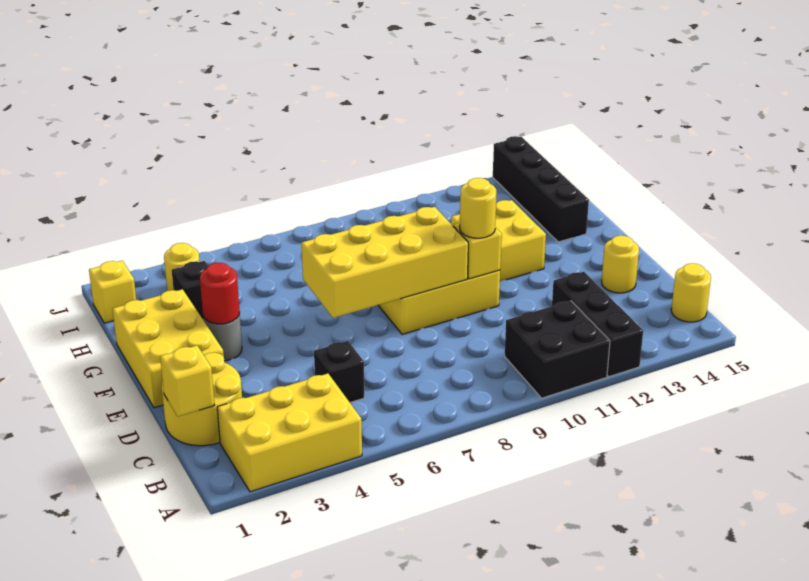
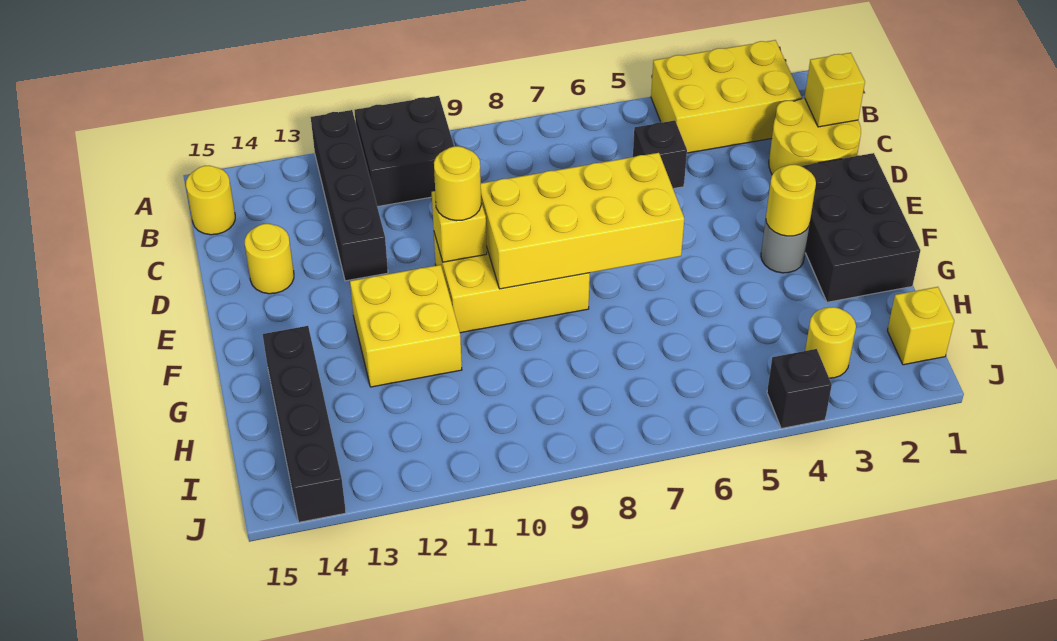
black 1x3 brick [552,272,643,377] -> black 1x4 brick [311,110,388,281]
yellow 2x3 brick [112,289,224,408] -> black 2x3 brick [802,153,920,302]
red 1x1 round brick [200,263,240,324] -> yellow 1x1 round brick [766,164,816,236]
black 1x1 brick [172,261,208,319] -> black 1x1 brick moved to [767,349,832,429]

